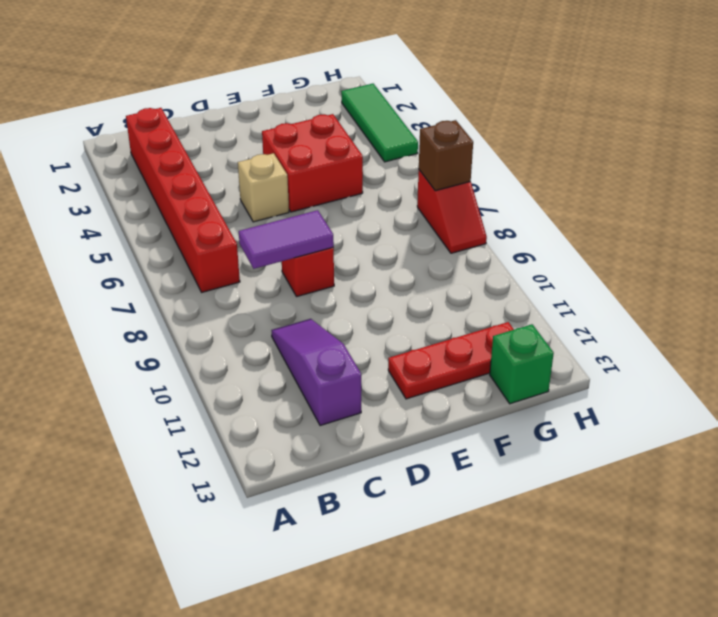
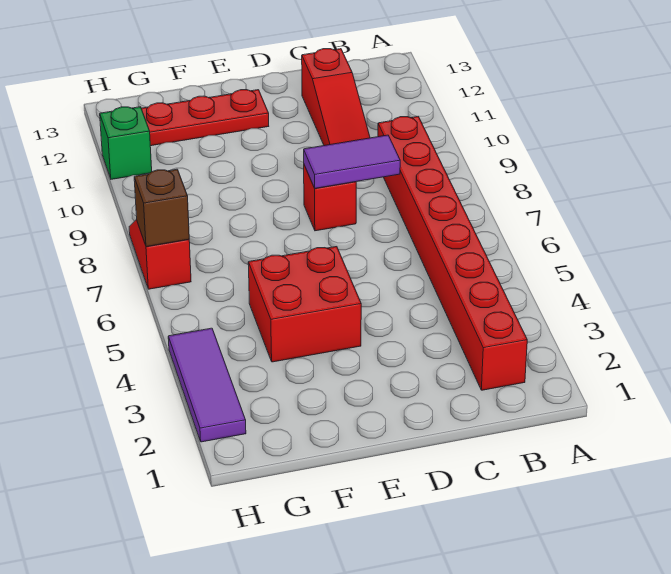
red 1x6 brick [126,108,240,292] -> red 1x8 brick [378,116,527,390]
purple 1x3 slope [271,319,361,426] -> red 1x3 slope [302,49,370,146]
tan 1x1 brick [238,153,289,222] -> none
green 1x1 brick [490,324,554,404] -> green 1x1 brick moved to [100,107,152,179]
green 1x3 tile [341,84,418,162] -> purple 1x3 tile [168,328,246,442]

